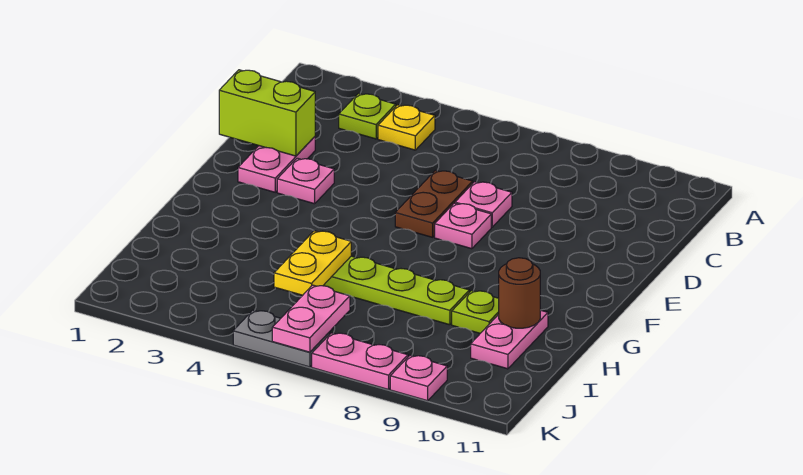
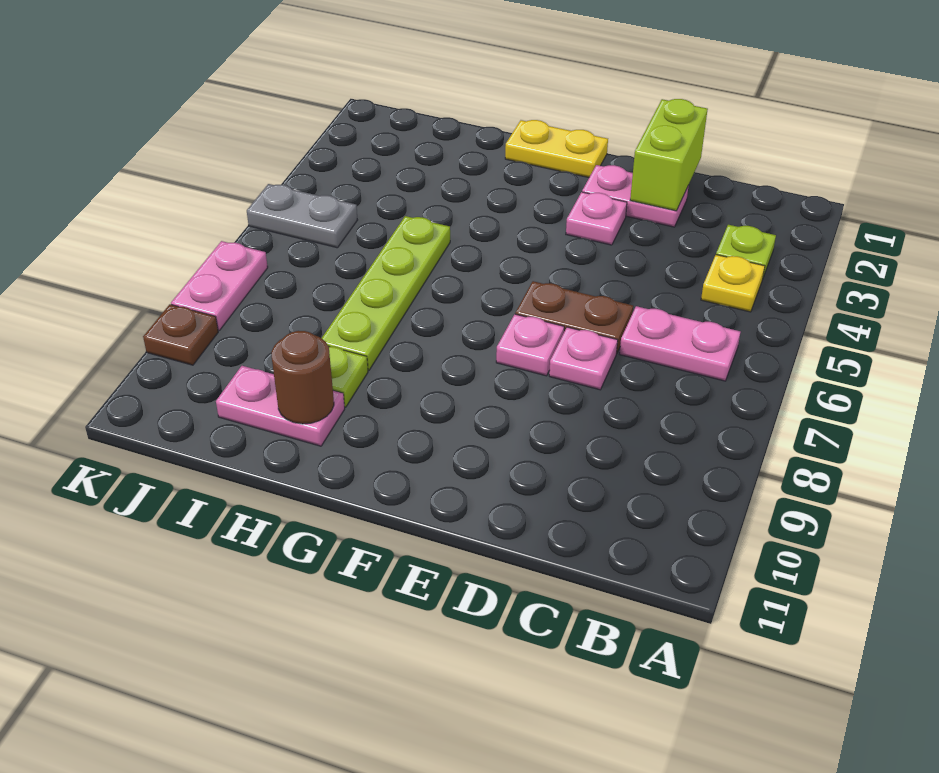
yellow 1x2 plate [274,231,351,295] -> yellow 1x2 plate moved to [505,120,608,177]
pink 1x2 plate [272,285,350,352] -> pink 1x2 plate moved to [620,306,740,381]
grey 1x2 plate [233,310,329,367] -> grey 1x2 plate turned to [247,184,357,248]
pink 1x1 plate [390,355,447,401] -> brown 1x1 plate [143,304,218,365]

